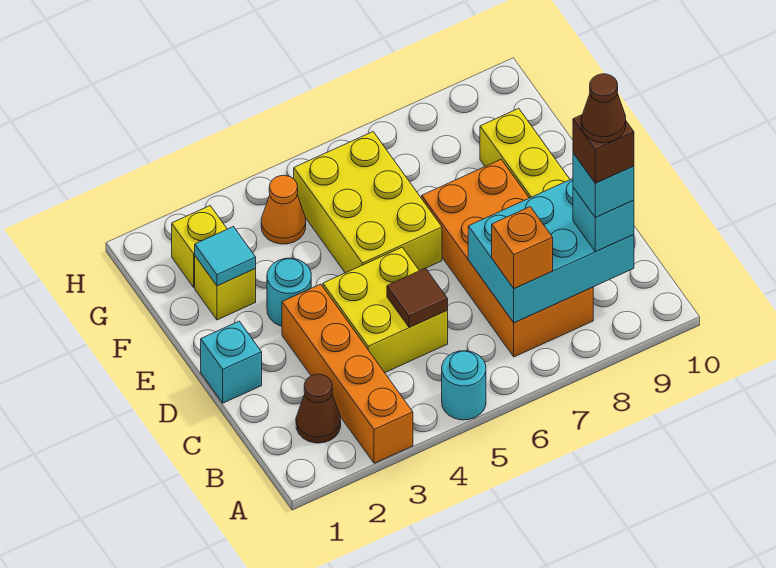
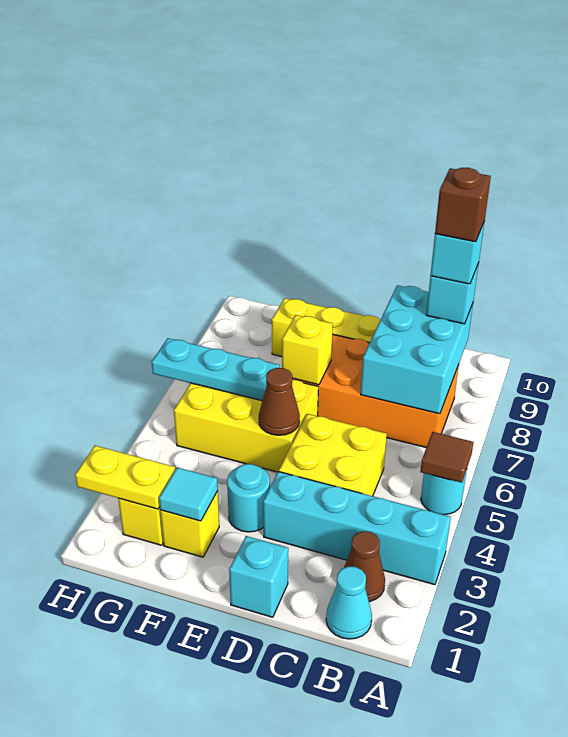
orange 1x4 brick [282,284,413,463] -> cyan 1x4 brick [263,471,451,585]
none -> cyan 1x1 cone [326,566,372,639]
orange 1x1 brick [492,207,553,289] -> none
brown 1x1 cone [581,74,626,143] -> brown 1x1 cone moved to [259,368,300,435]
brown 1x1 tile [387,268,448,327] -> brown 1x1 tile moved to [420,432,473,483]
none -> yellow 1x1 brick [282,315,333,385]
none -> cyan 1x3 plate [152,338,280,401]
none -> yellow 1x2 plate [75,446,175,509]
orange 1x1 cone [261,176,306,244] -> none

